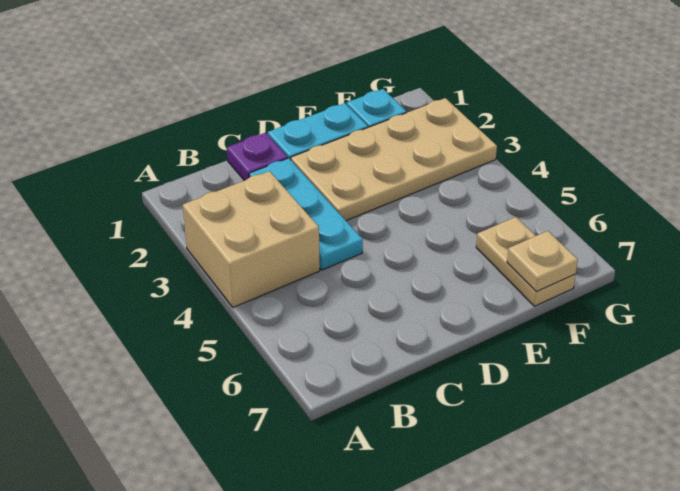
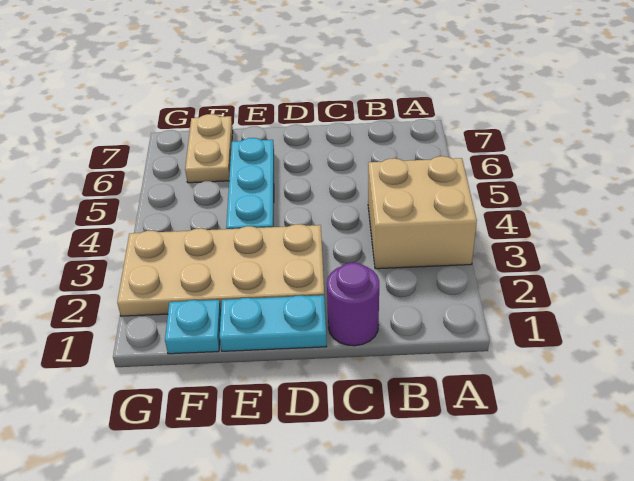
purple 1x1 plate [227,133,288,181] -> purple 1x1 round brick [327,263,379,346]
cyan 1x3 plate [249,158,363,270] -> cyan 1x3 plate moved to [226,138,274,229]
tan 1x1 plate [507,231,578,292] -> none

